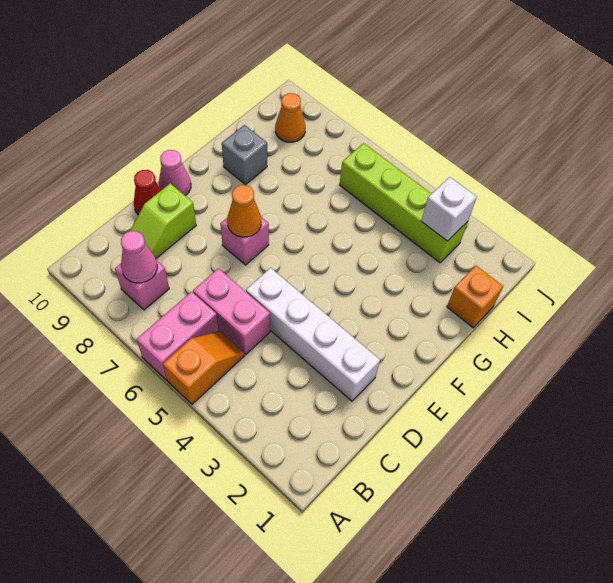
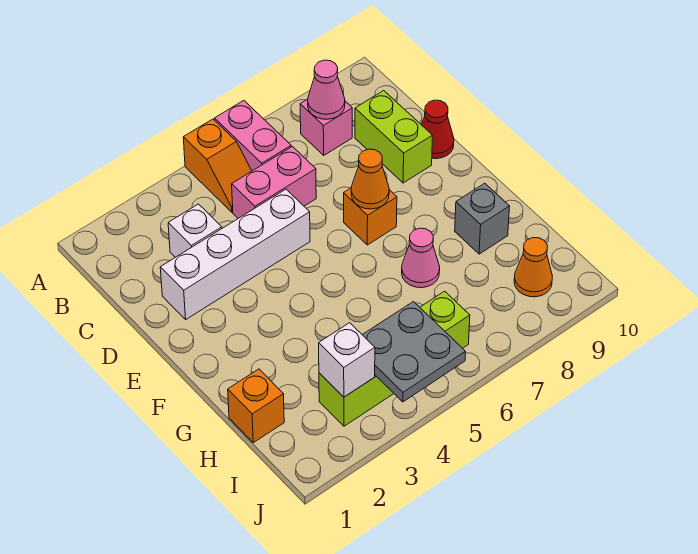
none -> white 1x1 brick [168,204,222,257]
lime 1x2 slope [130,184,196,258] -> lime 1x2 brick [355,91,433,183]
pink 1x1 brick [220,217,269,265] -> orange 1x1 brick [344,188,397,245]
pink 1x1 cone [159,150,191,196] -> pink 1x1 cone moved to [402,228,440,288]
none -> grey 2x2 plate [362,302,466,402]

